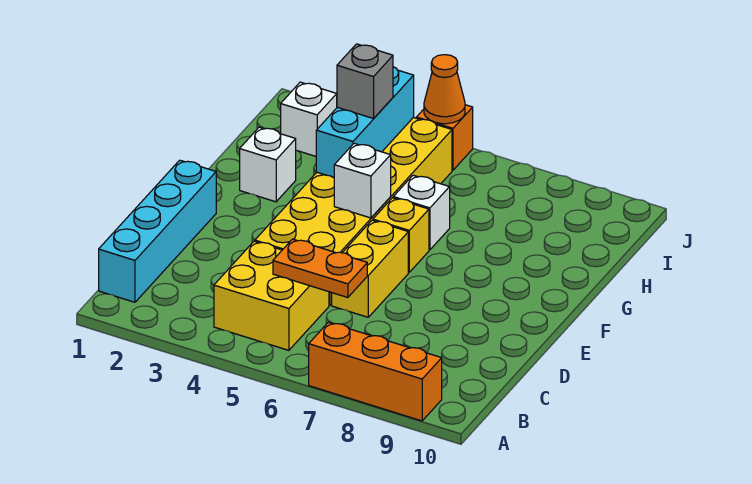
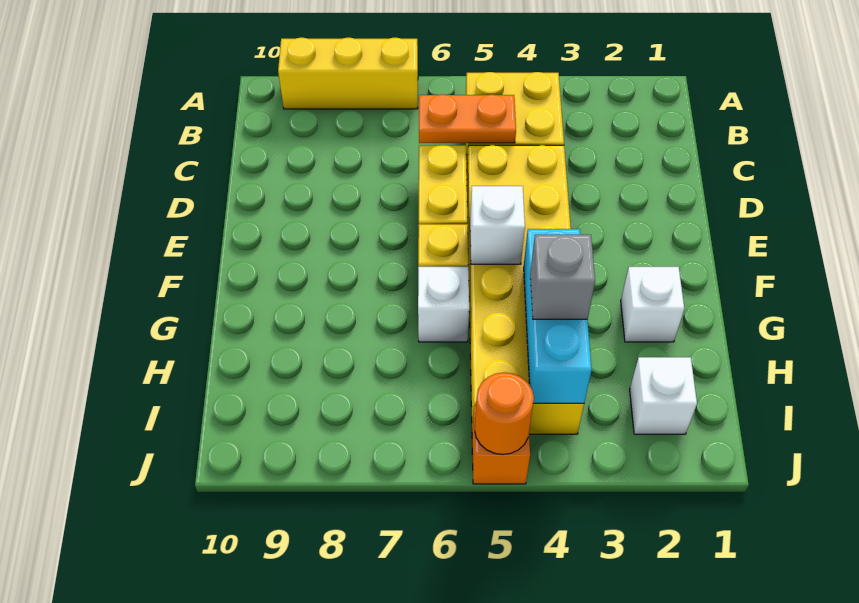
orange 1x3 brick [309,322,442,421] -> yellow 1x3 brick [278,38,418,109]
cyan 1x4 brick [99,160,216,302] -> none
orange 1x1 cone [424,55,465,124] -> orange 1x1 round brick [475,372,534,455]

